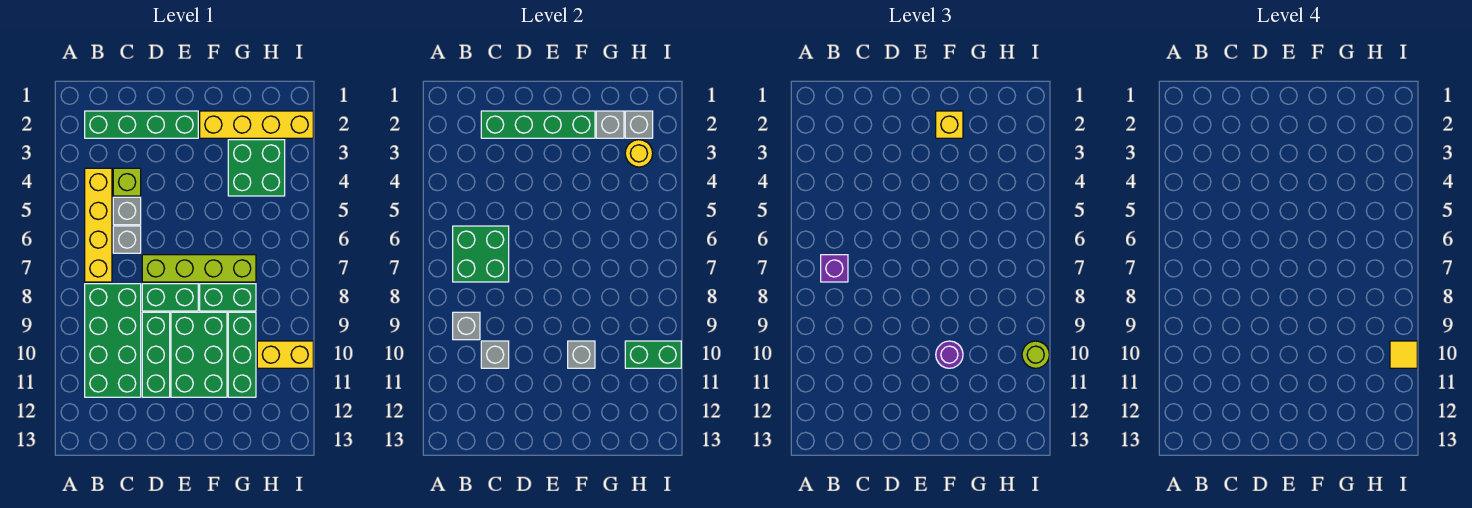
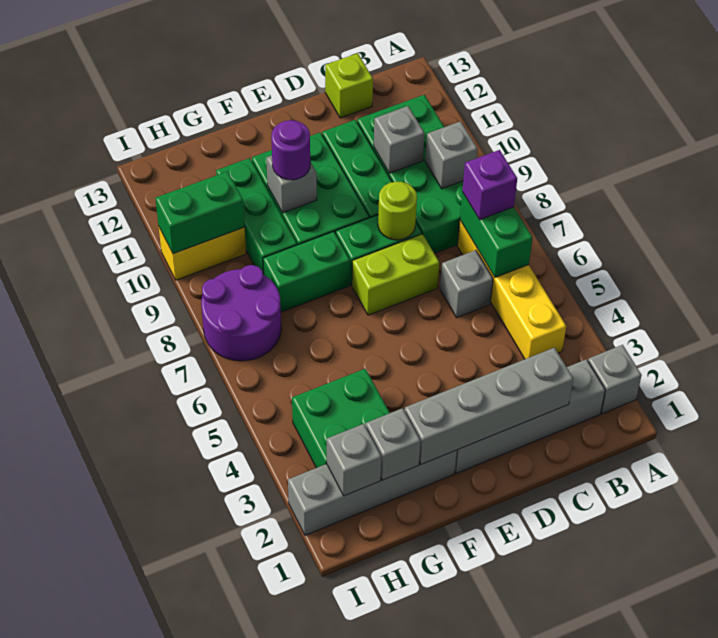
green 1x4 brick [85,111,198,138] -> grey 1x4 brick [455,359,605,473]
green 2x2 brick [453,226,509,282] -> green 1x2 brick [460,192,533,277]
green 1x4 brick [481,111,595,138] -> grey 1x4 brick [404,348,573,464]
lime 1x1 brick [113,168,141,196] -> lime 1x1 brick moved to [325,53,373,118]
grey 1x1 brick [113,197,141,225] -> grey 1x1 brick moved to [588,345,642,414]
lime 1x4 brick [142,255,256,282] -> lime 1x2 brick [352,234,439,315]
yellow 1x4 brick [200,111,313,138] -> grey 1x4 brick [288,450,457,535]
yellow 1x1 brick [936,111,963,138] -> none
yellow 1x1 round brick [625,140,653,167] -> none
none -> purple 2x2 round brick [201,265,281,361]
lime 1x1 round brick [1022,341,1049,368] -> lime 1x1 round brick moved to [378,182,417,240]
yellow 1x1 tile [1390,341,1417,368] -> none

